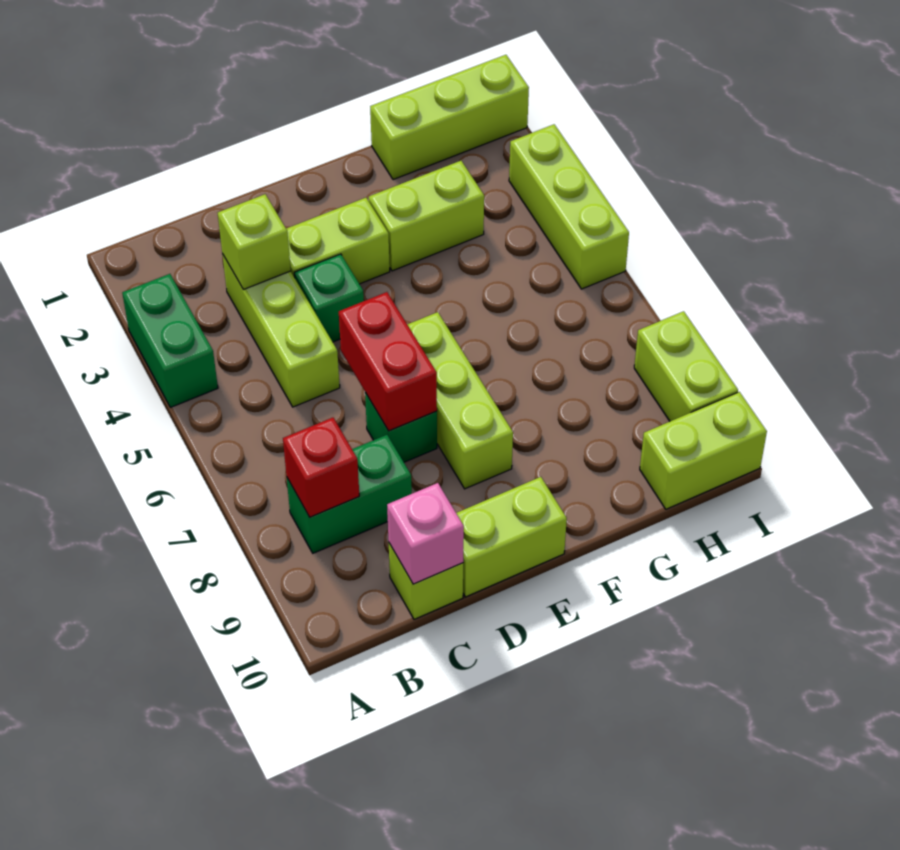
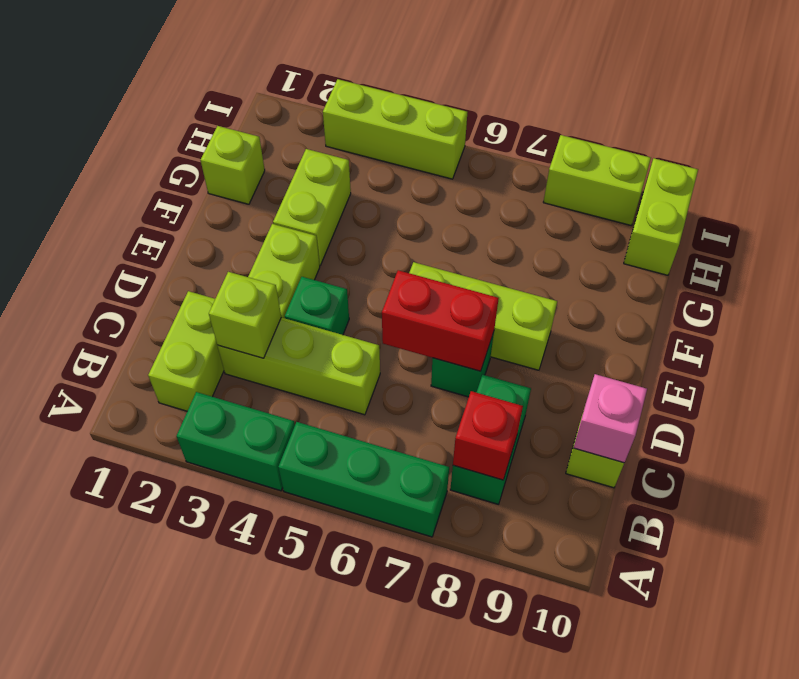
none -> green 1x3 brick [278,422,449,537]
lime 1x2 brick [456,477,567,597] -> lime 1x2 brick moved to [148,291,224,411]
lime 1x3 brick [370,55,529,180] -> lime 1x1 brick [201,126,265,204]

